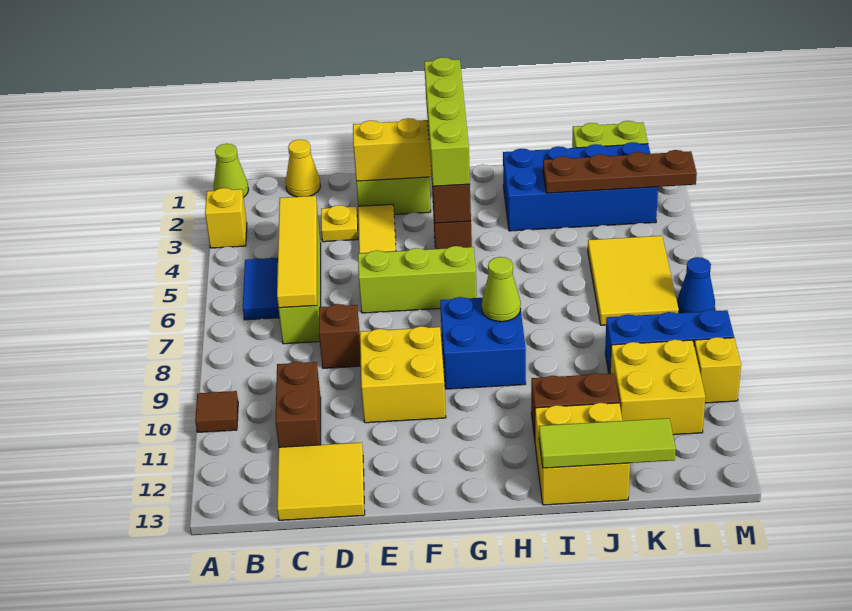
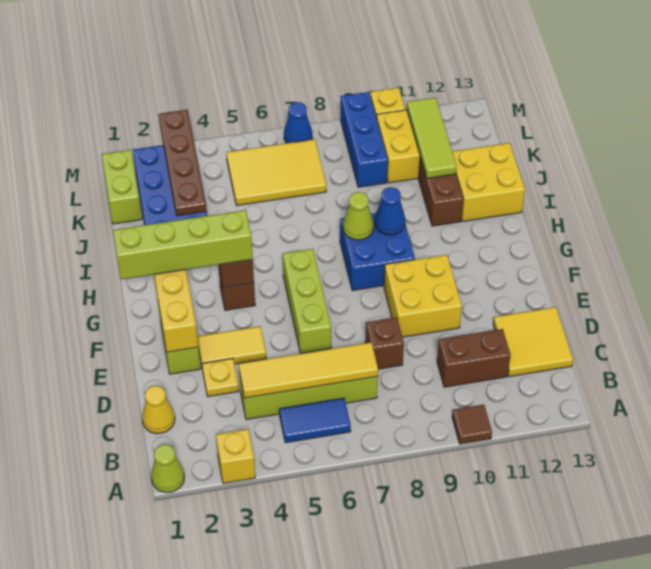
none -> blue 1x1 cone [375,187,405,235]
lime 1x3 tile [539,418,676,468] -> lime 1x3 tile moved to [407,98,457,178]

